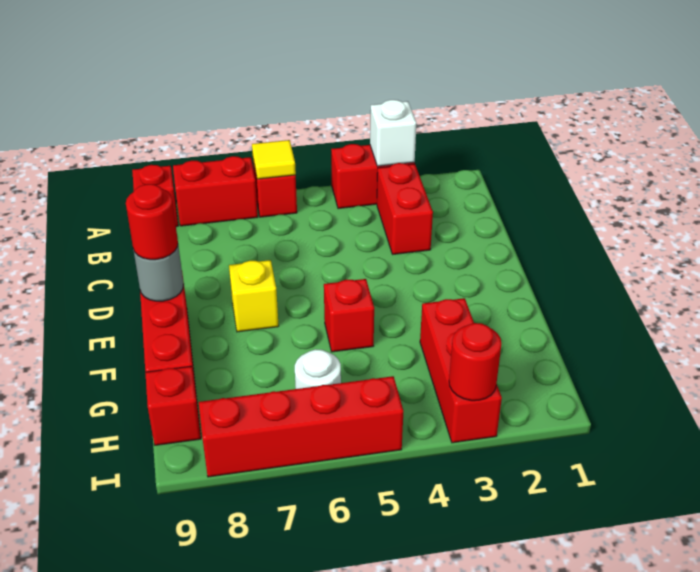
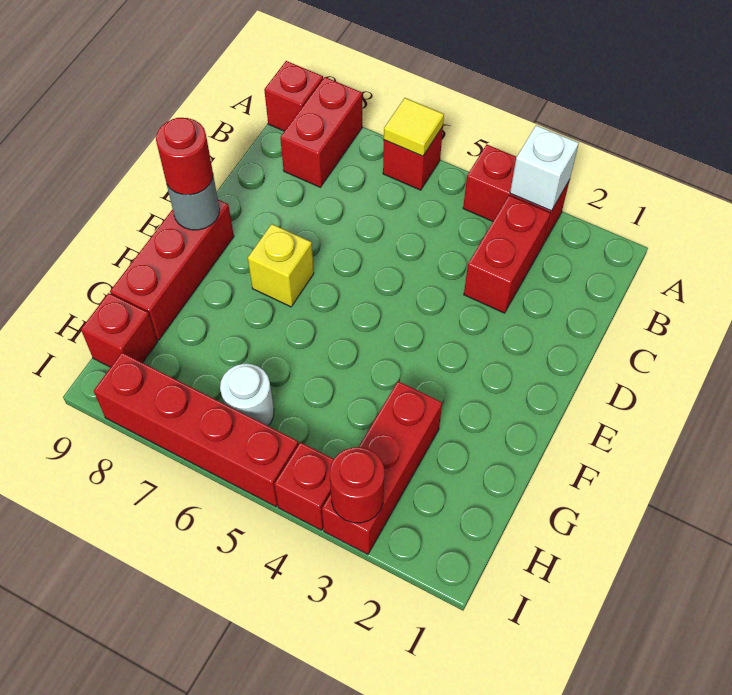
red 1x2 brick [173,156,258,226] -> red 1x2 brick turned to [280,77,362,187]
red 1x1 brick [324,279,374,352] -> red 1x1 brick moved to [274,442,334,530]

